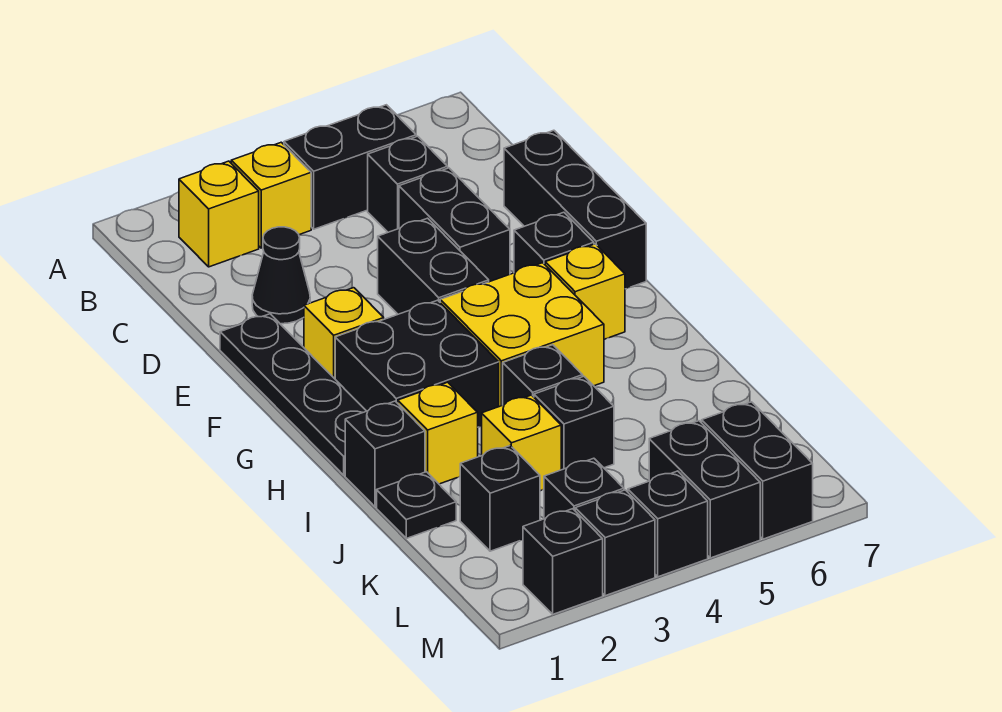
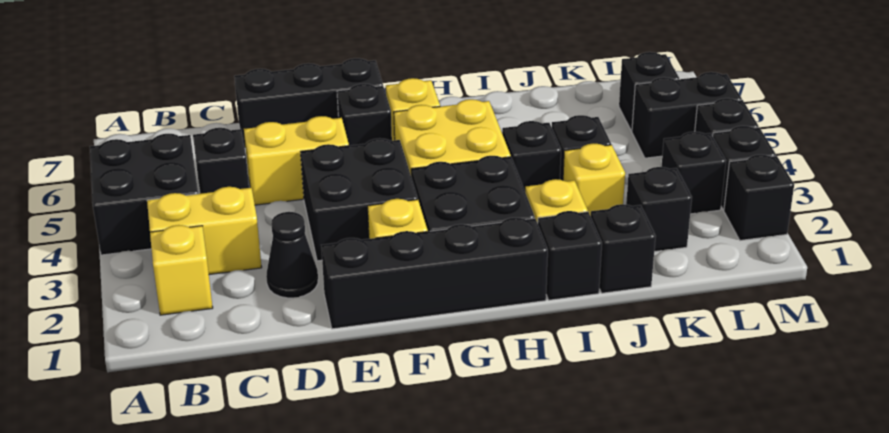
yellow 1x1 brick [231,142,311,248] -> yellow 1x2 brick [147,187,262,275]
black 1x2 brick [284,105,416,229] -> black 2x2 brick [90,134,198,255]
black 1x2 brick [399,168,510,282] -> yellow 1x2 brick [244,116,349,205]
black 1x4 plate [220,314,366,475] -> black 1x4 brick [321,218,548,329]
black 1x2 brick [378,218,489,314] -> black 2x2 brick [301,138,418,261]
black 1x1 plate [377,472,456,538] -> black 1x1 brick [591,204,656,293]
black 1x2 brick [702,402,813,539] -> black 1x1 brick [619,52,679,131]

